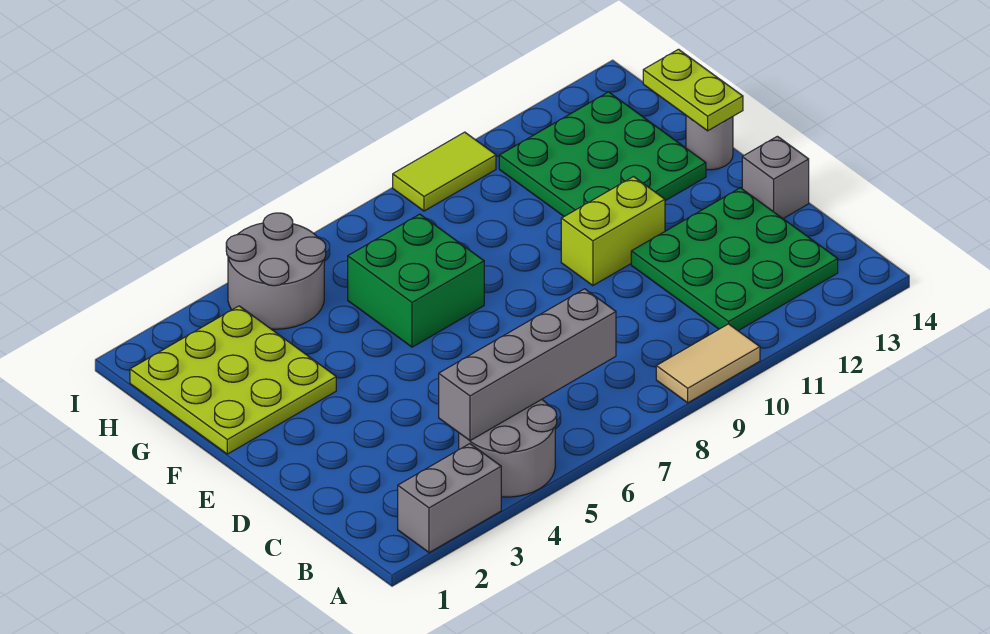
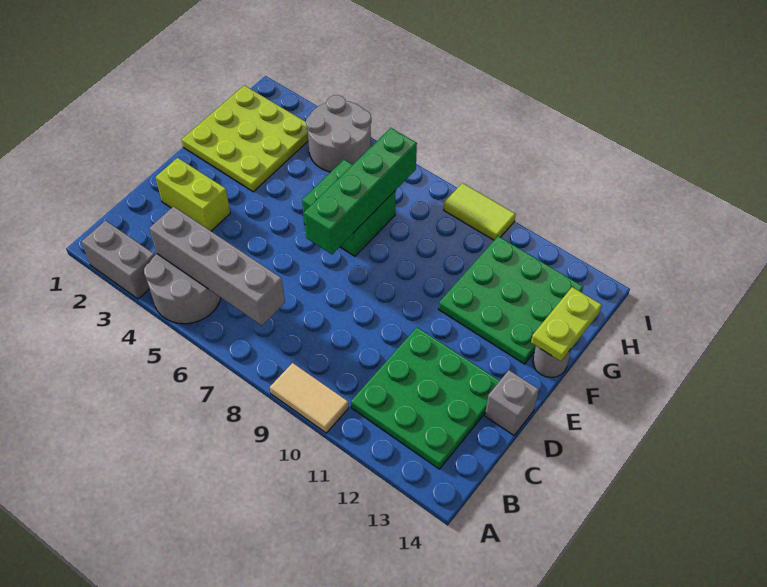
none -> green 1x4 brick [304,128,417,254]
lime 1x2 brick [561,177,665,286] -> lime 1x2 brick moved to [155,158,230,231]

